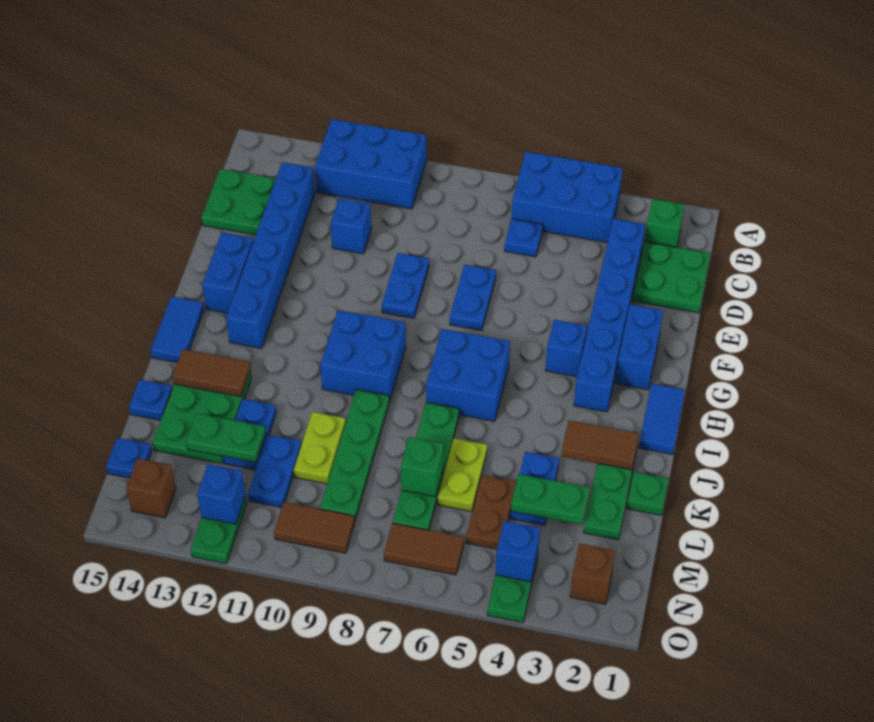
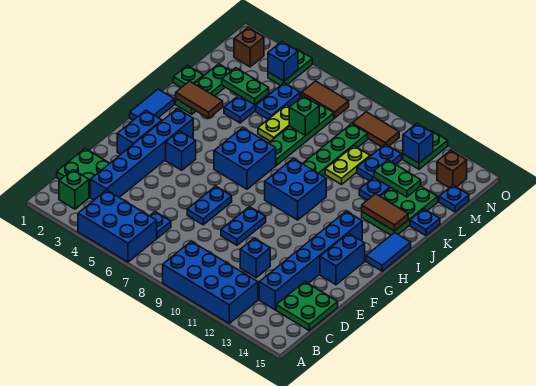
blue 2x3 brick [315,119,426,209] -> blue 2x4 brick [163,241,258,323]
brown 1x2 plate [466,475,516,549] -> blue 1x2 plate [256,83,300,119]

